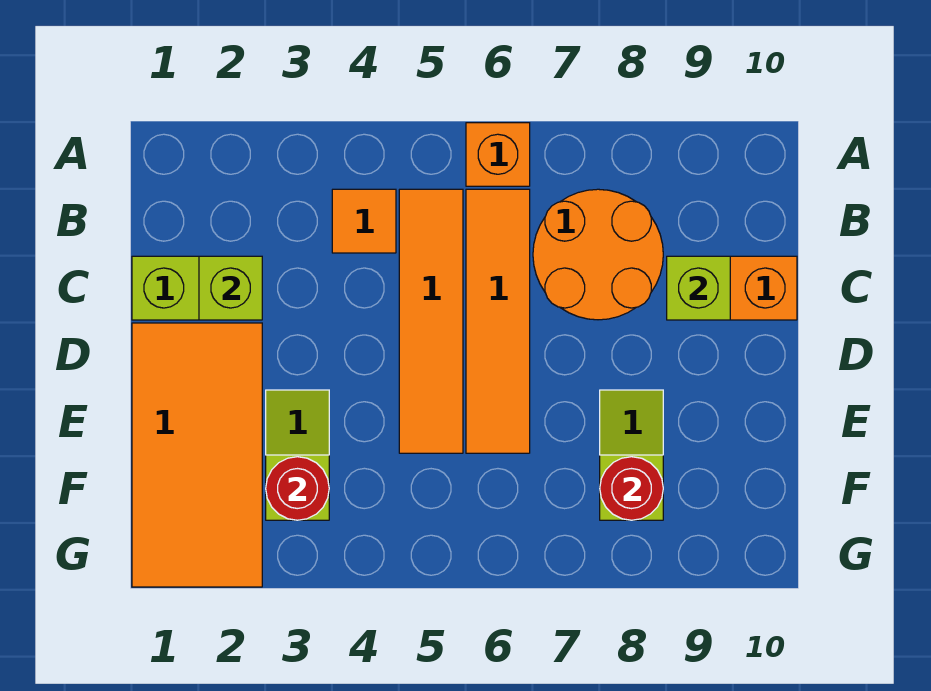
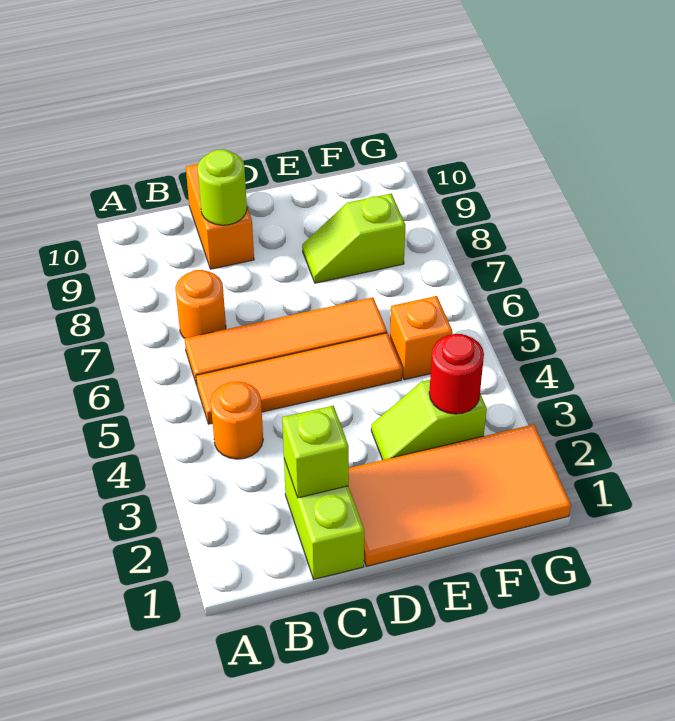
orange 1x1 brick [466,123,530,186] -> orange 1x1 brick moved to [390,296,452,380]
orange 1x1 tile [332,189,396,253] -> orange 1x1 round brick [211,382,263,459]
orange 2x2 round brick [533,189,663,320] -> orange 1x1 round brick [175,270,226,338]
lime 1x1 brick [667,256,730,320] -> lime 1x1 round brick [198,149,247,225]
red 1x1 round brick [600,457,663,520] -> none

